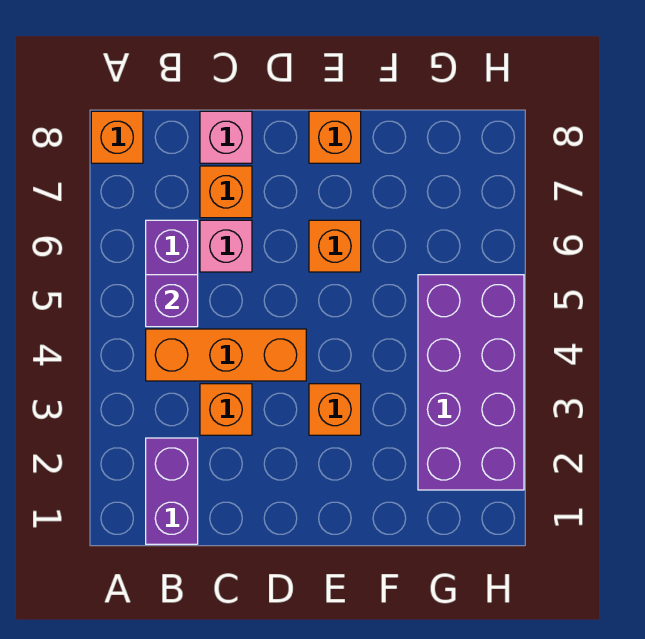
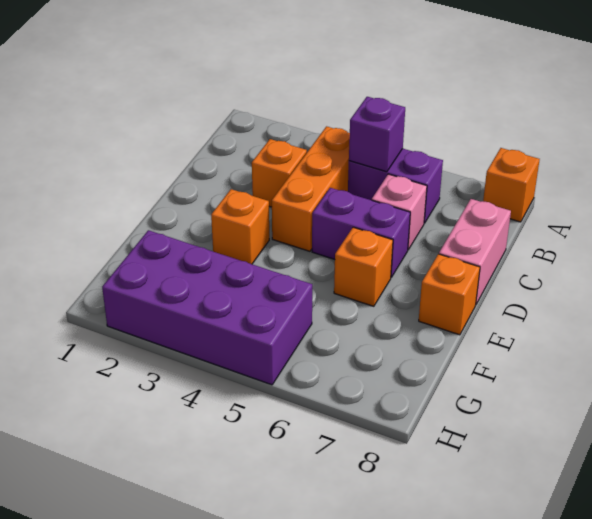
purple 1x2 brick [146,438,198,544] -> purple 1x2 brick moved to [312,188,410,277]
orange 1x1 brick [200,166,252,218] -> none
pink 1x1 brick [200,111,252,163] -> pink 1x2 brick [439,199,511,304]

